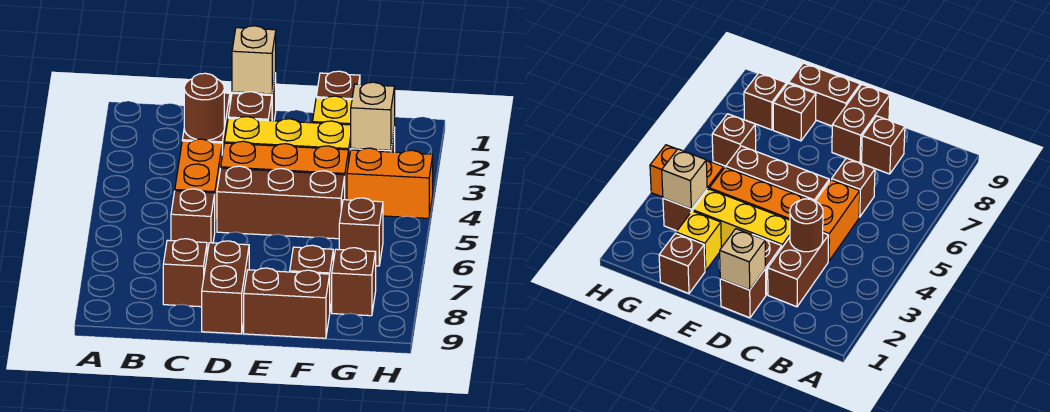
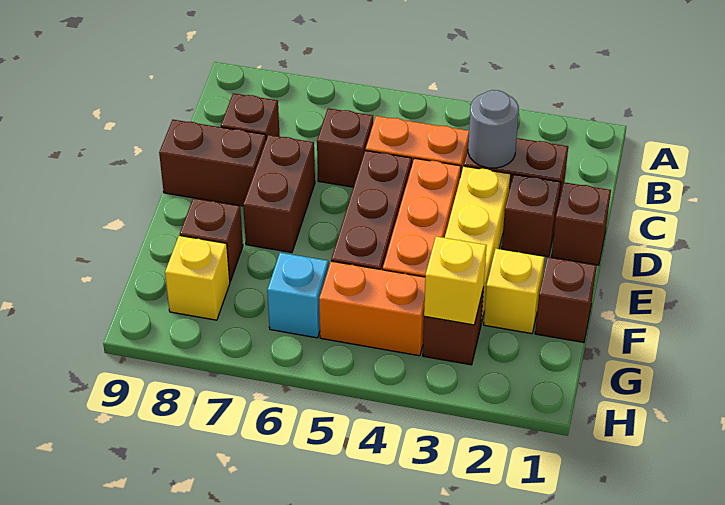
brown 1x1 round brick [184,73,224,140] -> grey 1x1 round brick [468,90,519,168]
tan 1x1 brick [232,26,276,94] -> none
brown 1x2 brick [244,268,330,338] -> brown 1x2 brick moved to [243,135,315,253]
tan 1x1 brick [351,82,395,150] -> yellow 1x1 brick [424,237,487,325]
orange 1x2 brick [347,148,433,218] -> orange 1x2 brick turned to [319,261,425,356]
brown 1x1 brick [339,198,383,266] -> cyan 1x1 brick [267,253,328,338]
brown 1x1 brick [332,248,376,316] -> yellow 1x1 brick [165,235,230,320]

